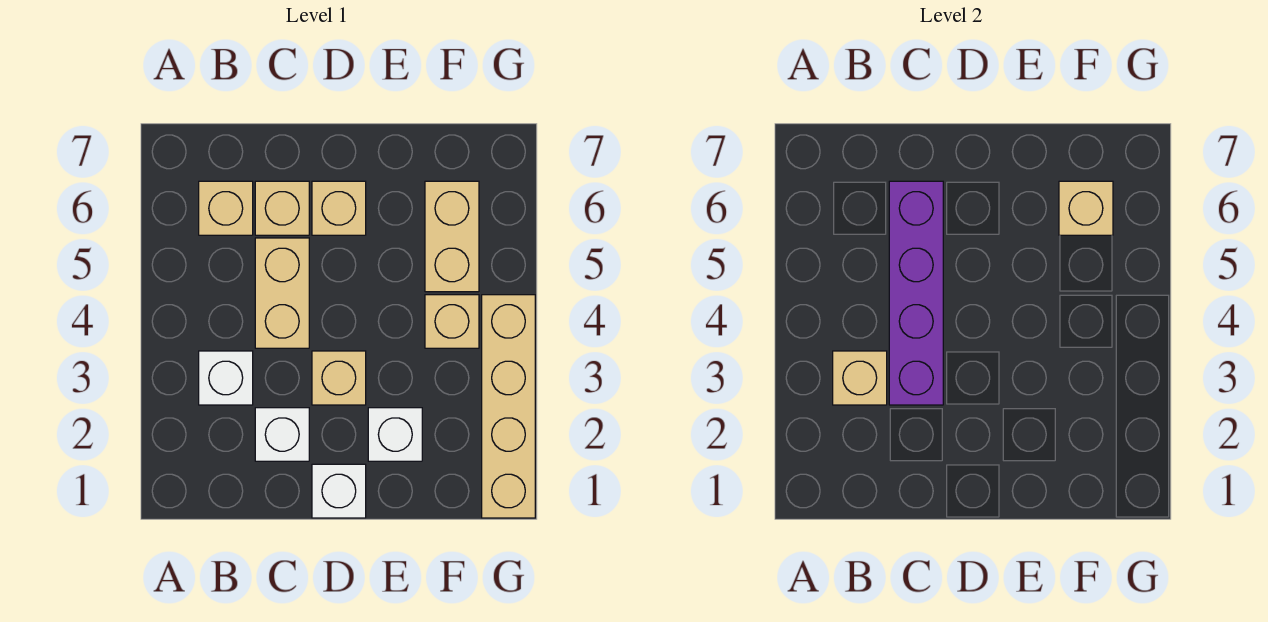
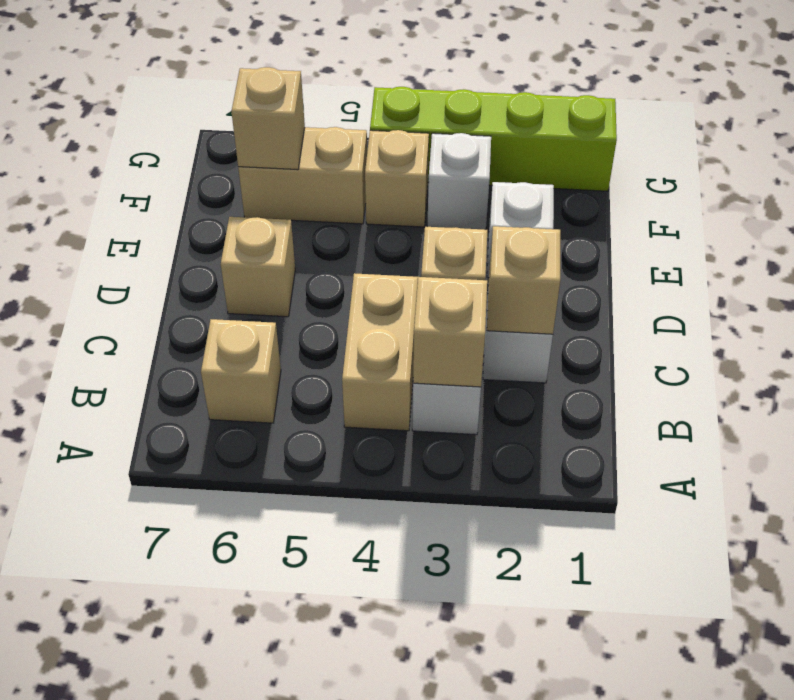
purple 1x4 brick [889,181,943,405] -> none
tan 1x2 brick [255,238,309,348] -> tan 1x2 brick turned to [342,273,418,431]
tan 1x1 brick [255,181,309,235] -> tan 1x1 brick moved to [487,226,560,334]
white 1x1 brick [312,464,366,518] -> white 1x1 brick moved to [427,133,491,230]
tan 1x4 brick [482,295,535,518] -> lime 1x4 brick [370,87,617,191]

